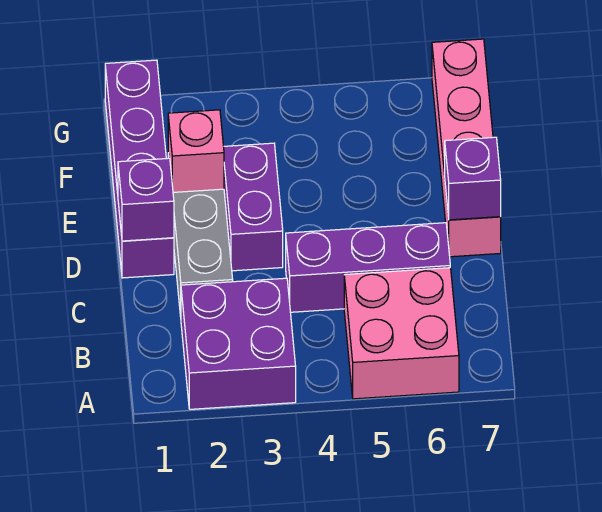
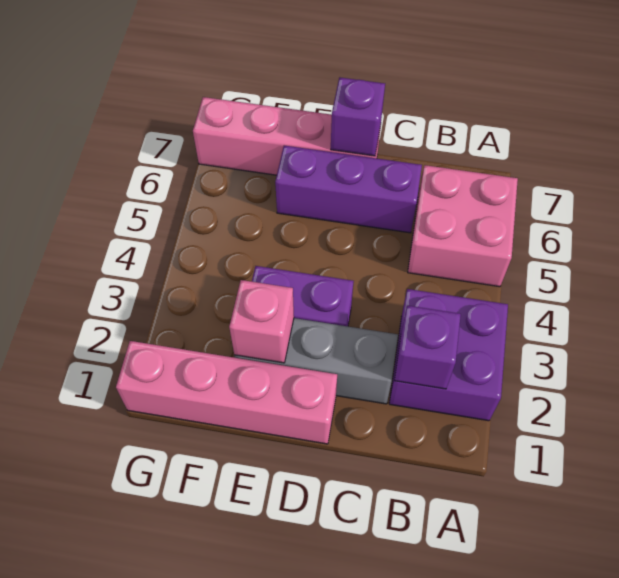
purple 1x3 brick [286,223,450,312] -> purple 1x3 brick turned to [275,146,422,233]
purple 1x4 brick [105,60,174,278] -> pink 1x4 brick [116,341,337,444]
purple 1x1 brick [118,158,174,241] -> purple 1x1 brick moved to [394,306,461,389]

